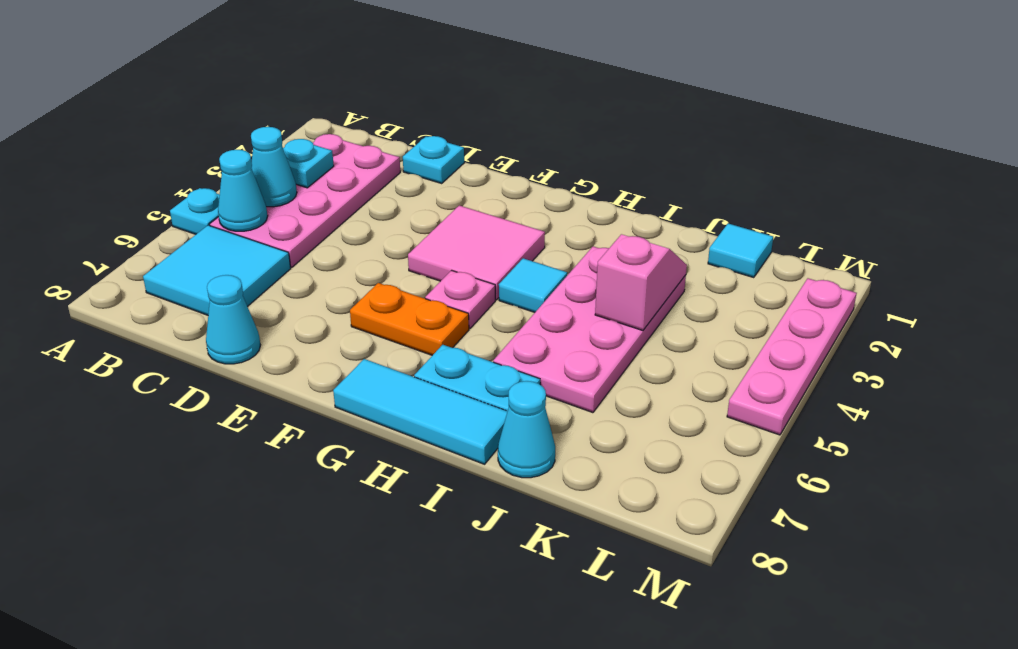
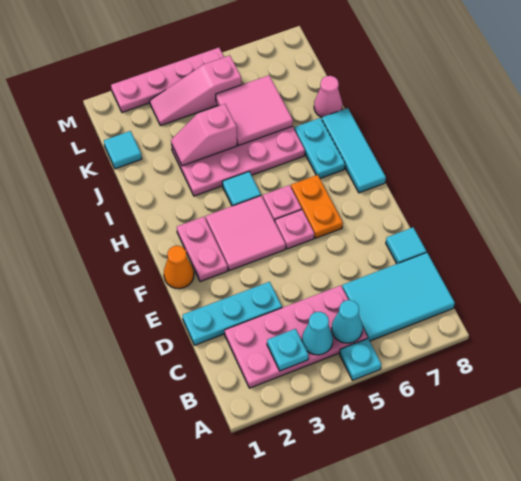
cyan 2x2 tile [143,225,291,315] -> cyan 2x3 tile [342,252,455,341]
cyan 1x1 plate [403,136,464,183] -> cyan 1x3 plate [182,282,282,345]
cyan 1x1 cone [206,275,260,364] -> cyan 1x1 tile [386,227,426,264]
none -> orange 1x1 cone [164,246,194,289]
none -> pink 1x2 plate [177,217,228,282]
none -> pink 1x1 plate [275,210,314,249]
none -> pink 2x2 tile [216,75,293,146]
cyan 1x1 cone [498,381,555,478] -> pink 1x1 cone [314,76,342,117]
none -> pink 1x3 slope [150,55,241,126]

